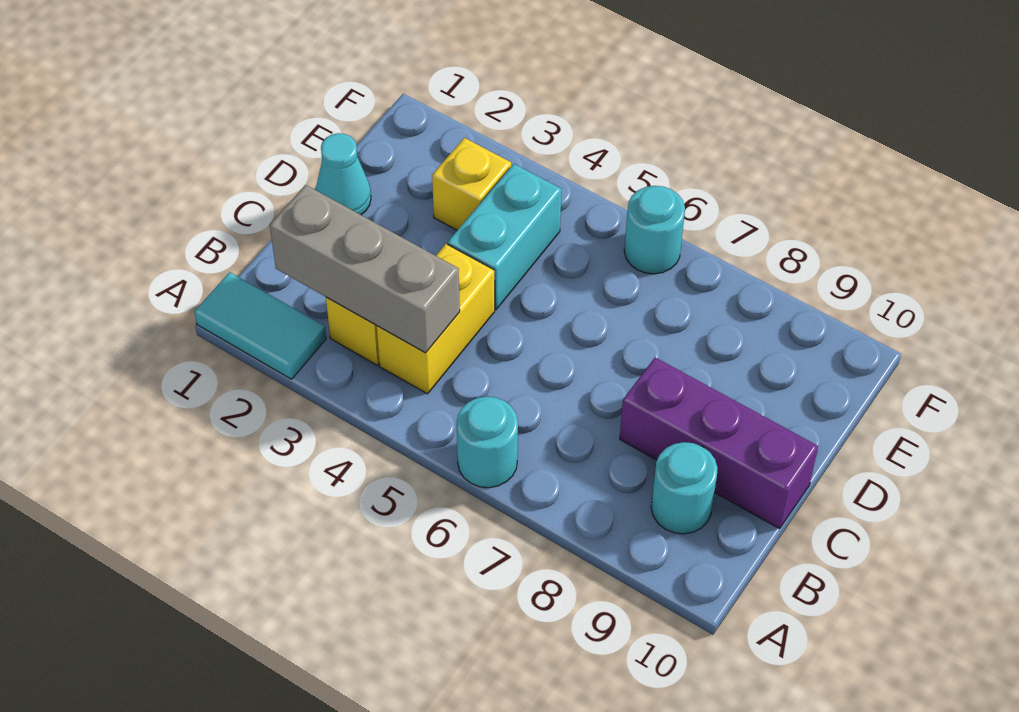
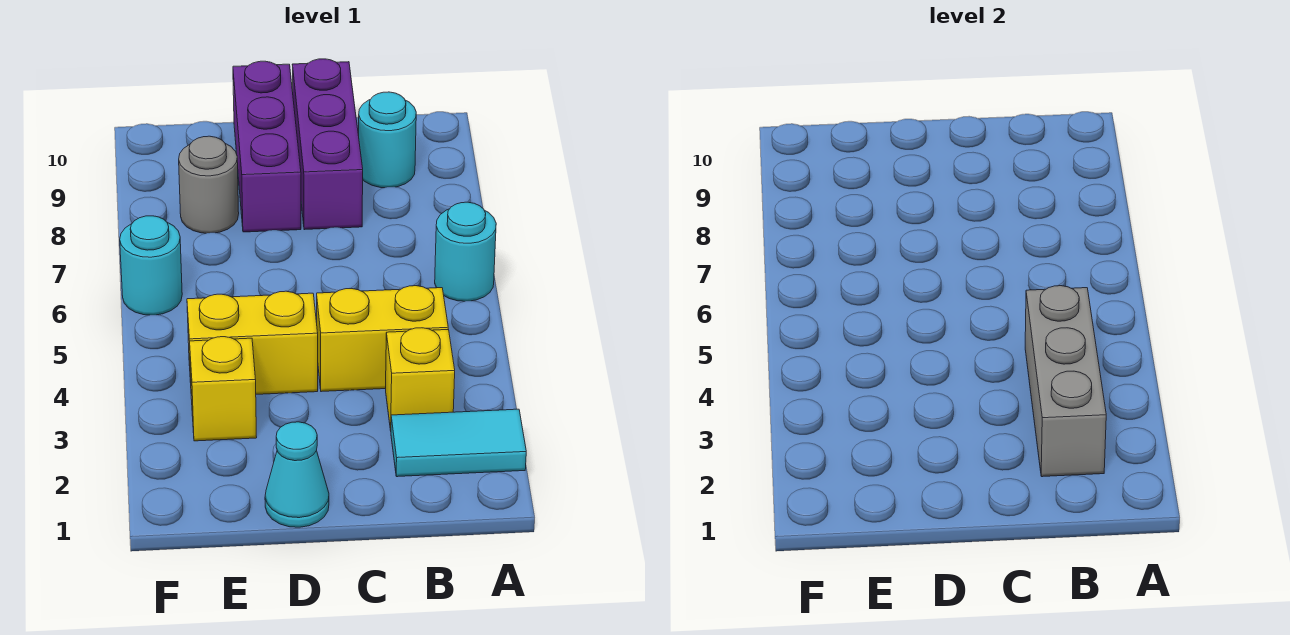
cyan 1x2 tile [194,272,326,379] -> cyan 1x2 tile turned to [391,409,526,477]
cyan 1x2 brick [448,164,562,310] -> yellow 1x2 brick [187,291,318,394]
none -> purple 1x3 brick [233,61,301,232]
none -> grey 1x1 round brick [179,136,239,233]

